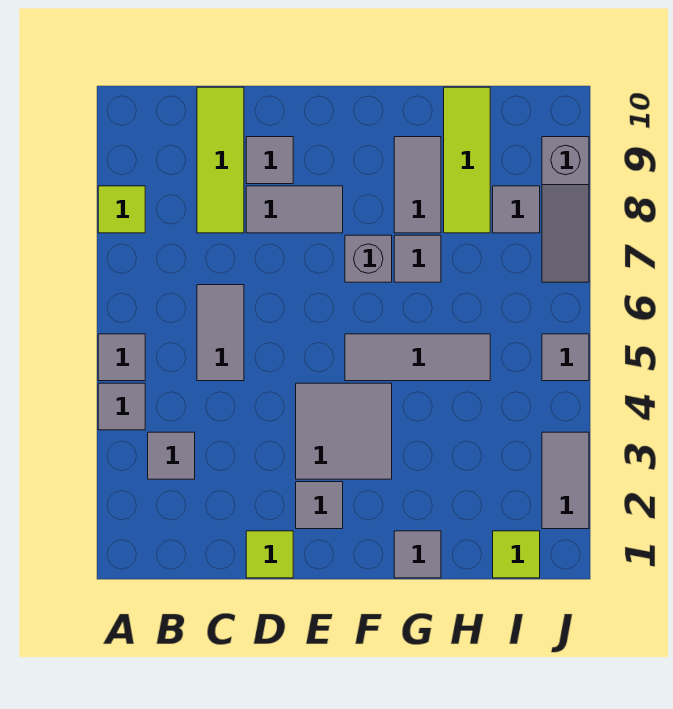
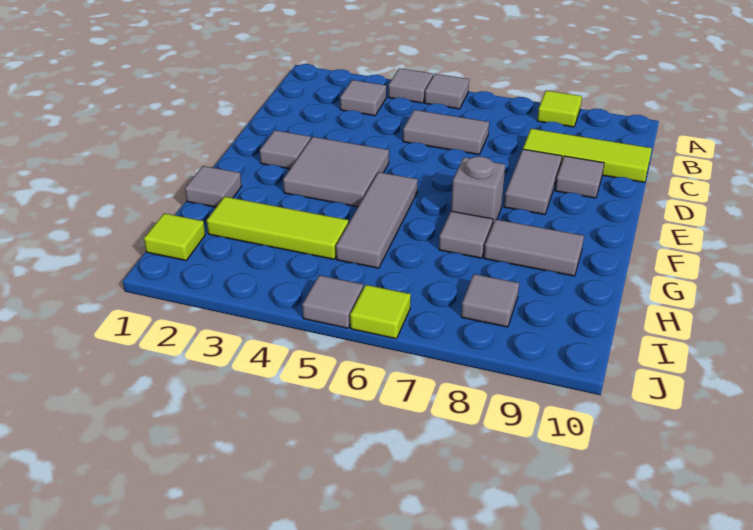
lime 1x1 tile [246,531,293,578] -> lime 1x1 tile moved to [350,285,411,339]
lime 1x3 tile [444,87,490,233] -> lime 1x3 tile moved to [207,197,349,259]
grey 1x2 tile [542,432,589,529] -> none
grey 1x3 slope [542,137,589,282] -> none

